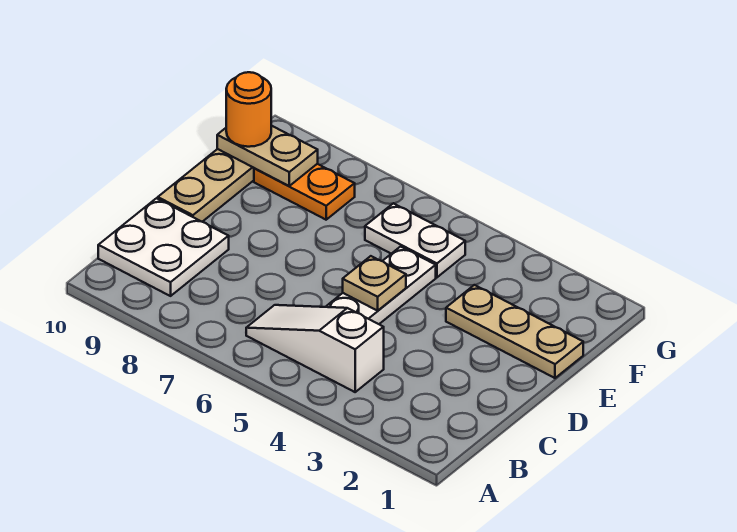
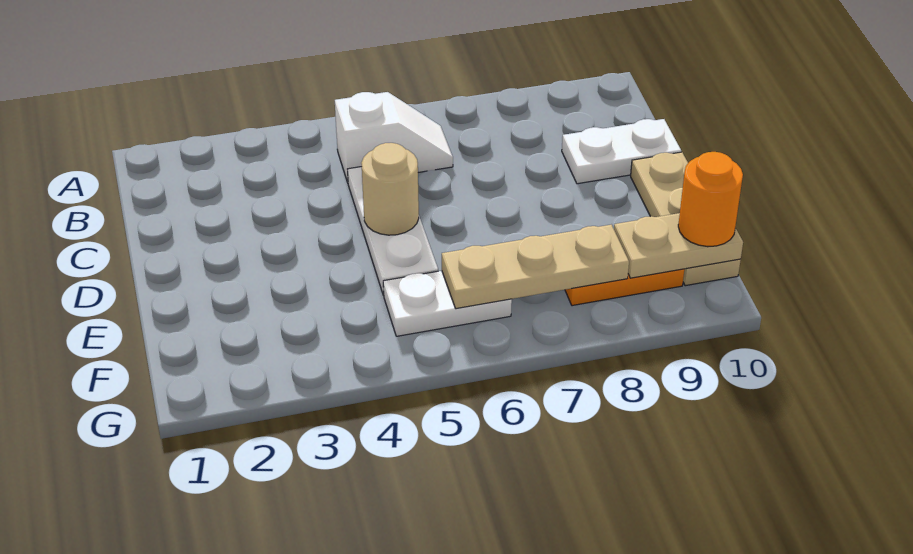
white 1x3 slope [246,305,384,392] -> white 1x2 slope [335,92,453,182]
white 2x2 plate [98,198,229,296] -> white 1x2 plate [562,119,681,184]
tan 1x1 plate [343,256,406,311] -> tan 1x1 round brick [361,143,419,235]
tan 1x3 plate [446,285,583,378] -> tan 1x3 plate moved to [442,225,629,309]

